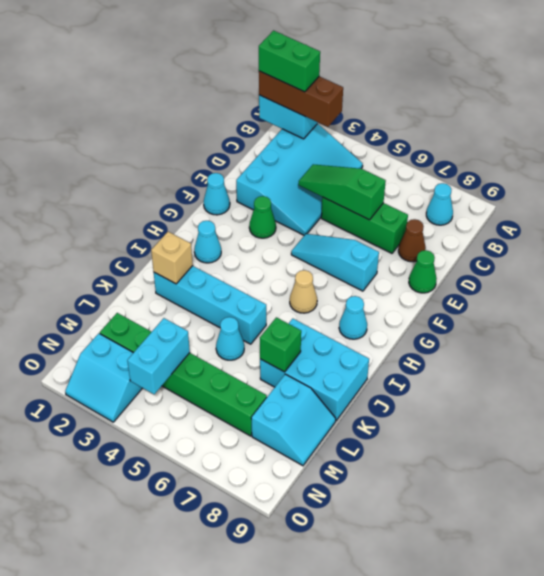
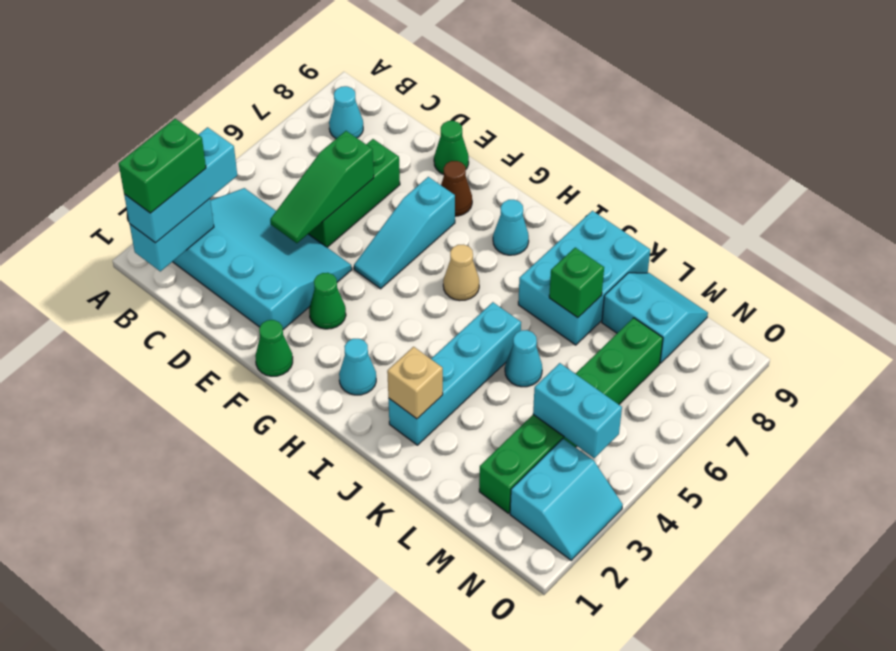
brown 1x3 brick [259,71,343,127] -> cyan 1x3 brick [124,127,237,243]
brown 1x1 cone [398,219,426,262] -> brown 1x1 cone moved to [441,161,472,216]
cyan 1x1 cone [203,173,230,215] -> green 1x1 cone [255,320,293,376]

